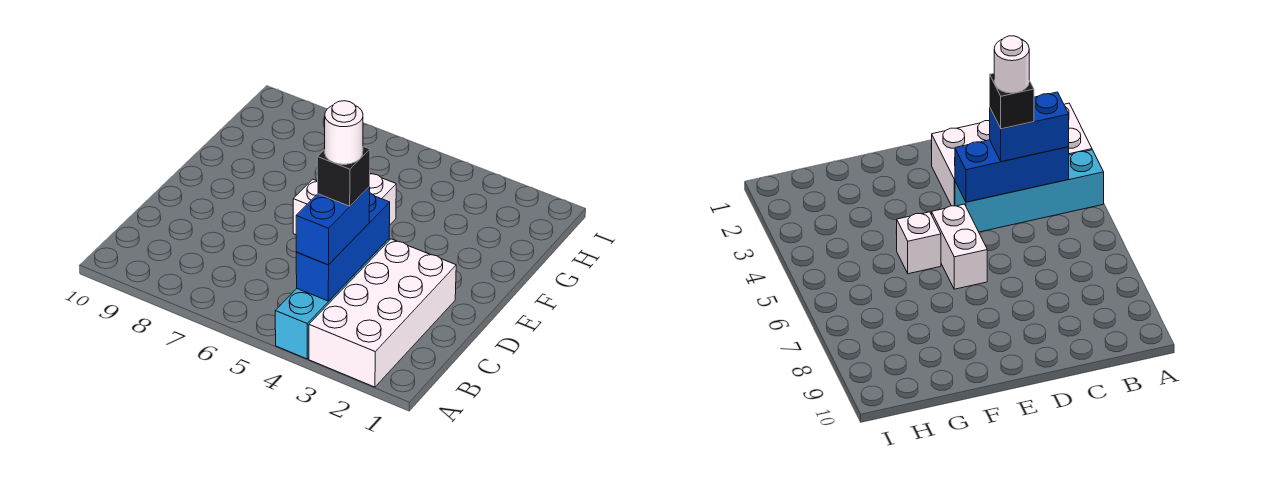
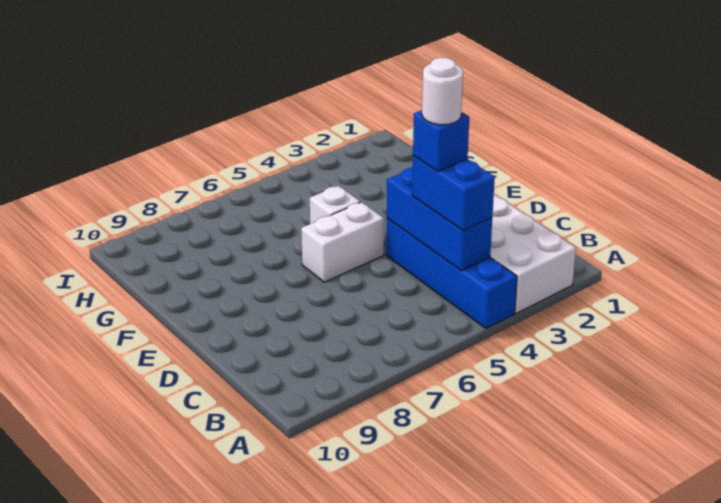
cyan 1x4 brick [275,239,389,359] -> blue 1x4 brick [386,219,517,329]
black 1x1 brick [317,147,370,206] -> blue 1x1 brick [413,110,469,171]

